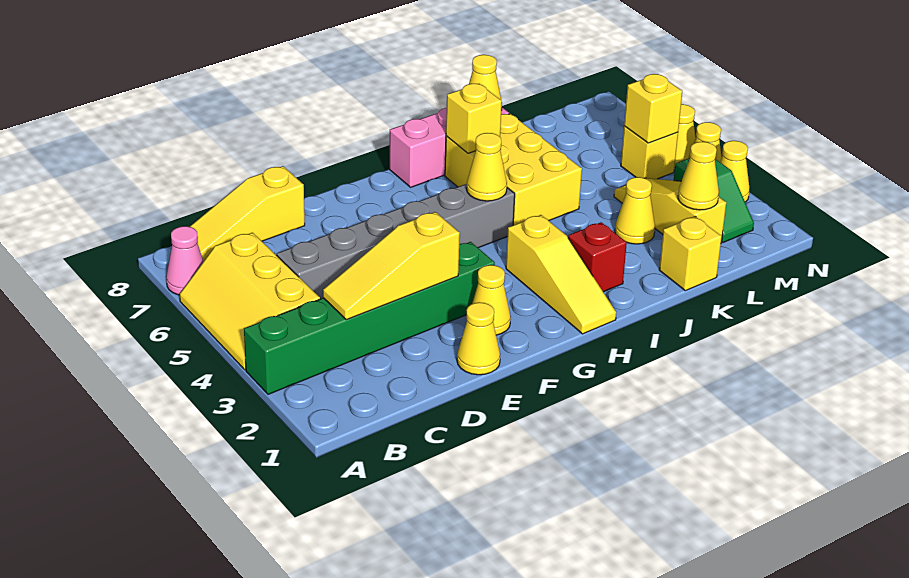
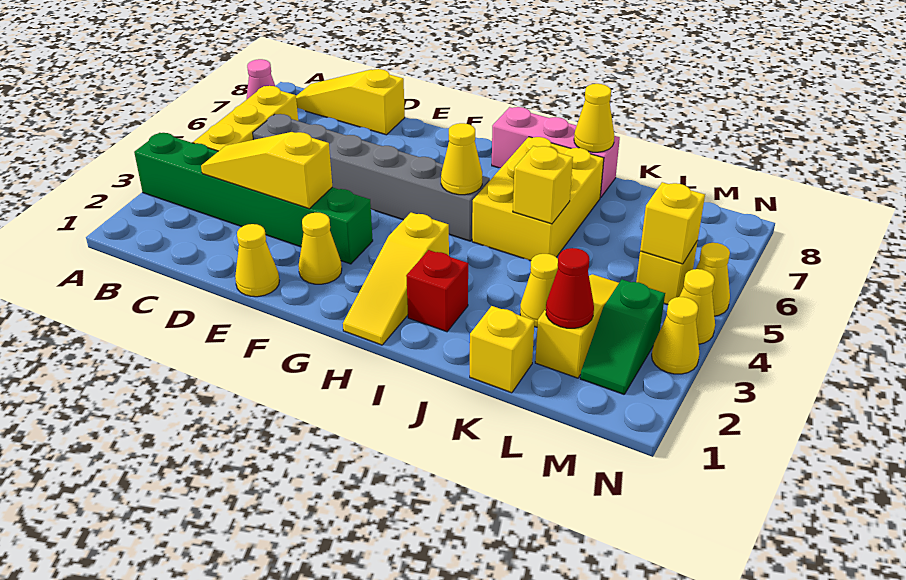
yellow 1x1 brick [446,84,502,153] -> yellow 1x1 brick moved to [513,146,573,224]
yellow 1x1 cone [678,142,719,210] -> red 1x1 cone [546,248,594,328]

